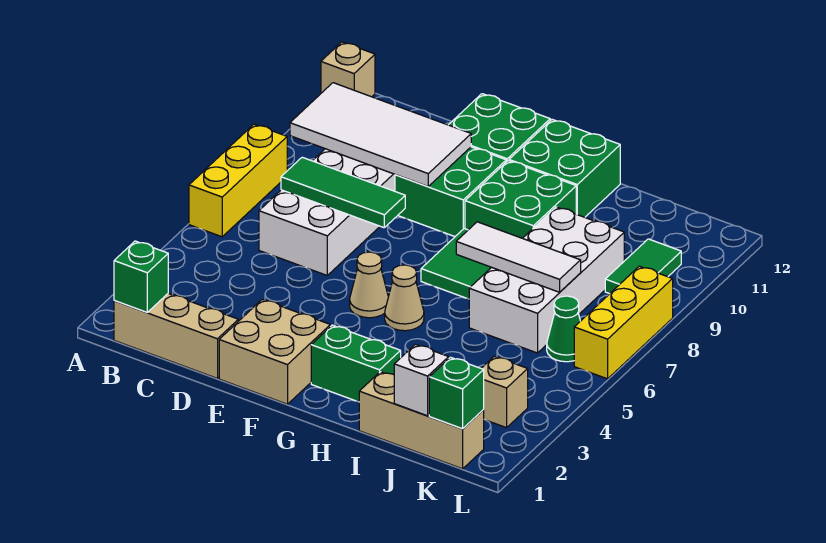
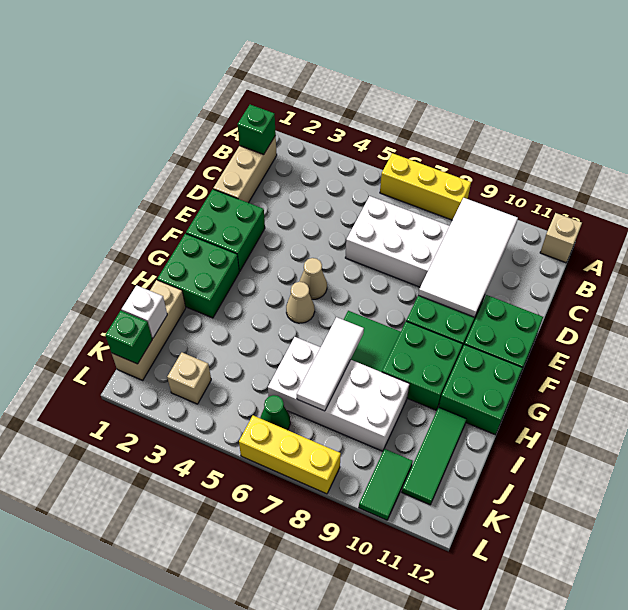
green 1x3 tile [281,157,405,228] -> green 1x3 tile moved to [402,407,466,505]
tan 2x2 brick [219,299,330,404] -> green 2x2 brick [186,189,265,272]
green 1x2 brick [311,325,401,402] -> green 2x2 brick [157,234,239,318]
green 1x2 tile [605,239,681,294] -> green 1x2 tile turned to [359,449,413,520]

